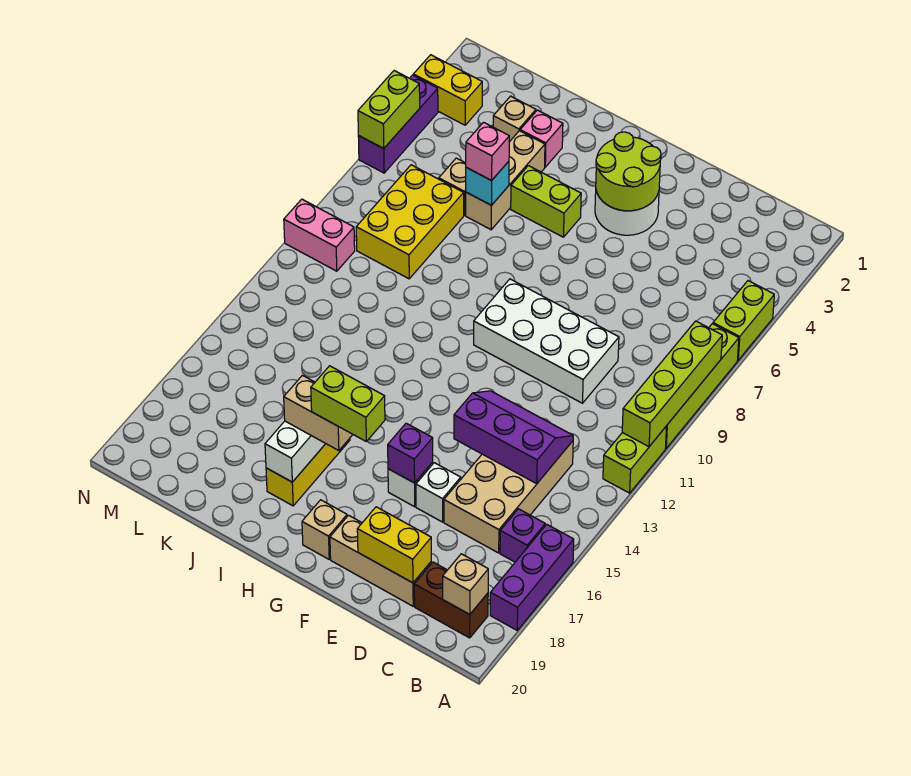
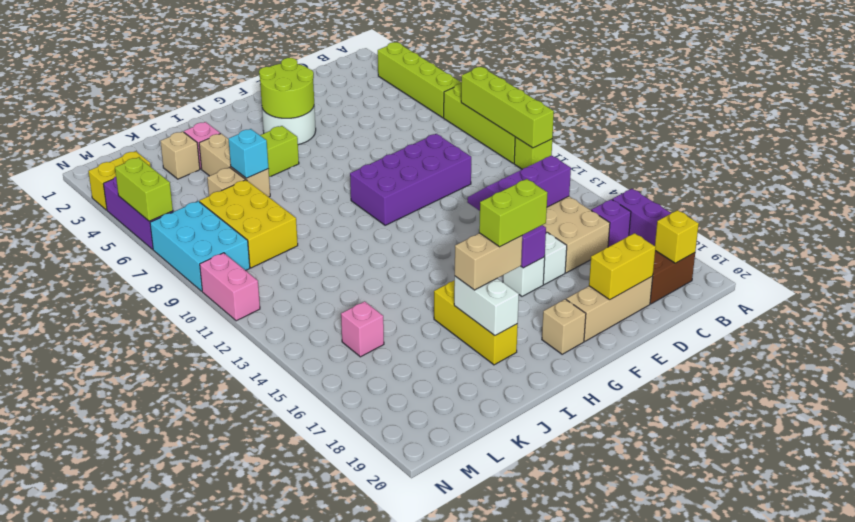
lime 1x2 brick [713,281,774,360] -> lime 1x4 brick [378,42,462,118]
lime 1x2 brick [603,426,667,493] -> lime 1x1 brick [514,137,552,169]
tan 1x1 brick [443,554,488,615] -> yellow 1x1 brick [655,210,699,263]
white 2x4 brick [474,279,619,403] -> purple 2x4 brick [350,134,471,225]
pink 1x1 brick [466,122,509,181] -> pink 1x1 brick moved to [341,301,384,357]
none -> cyan 2x3 brick [150,201,250,291]
pink 1x2 brick [284,199,355,271] -> pink 1x2 brick turned to [200,253,260,321]

